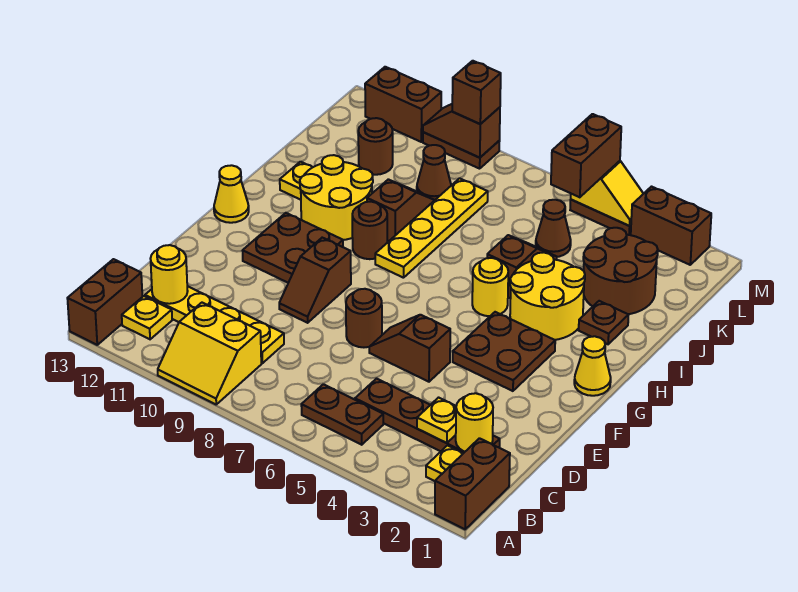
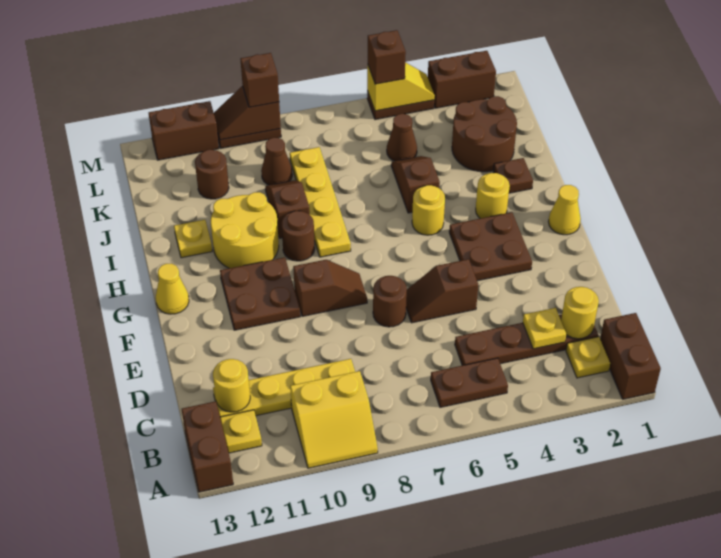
brown 1x2 slope [279,238,351,323] -> brown 1x2 slope turned to [293,260,367,316]
yellow 2x2 round brick [510,252,585,340] -> yellow 1x1 round brick [476,173,510,218]
brown 1x2 brick [551,114,621,197] -> brown 1x1 brick [368,30,406,84]

